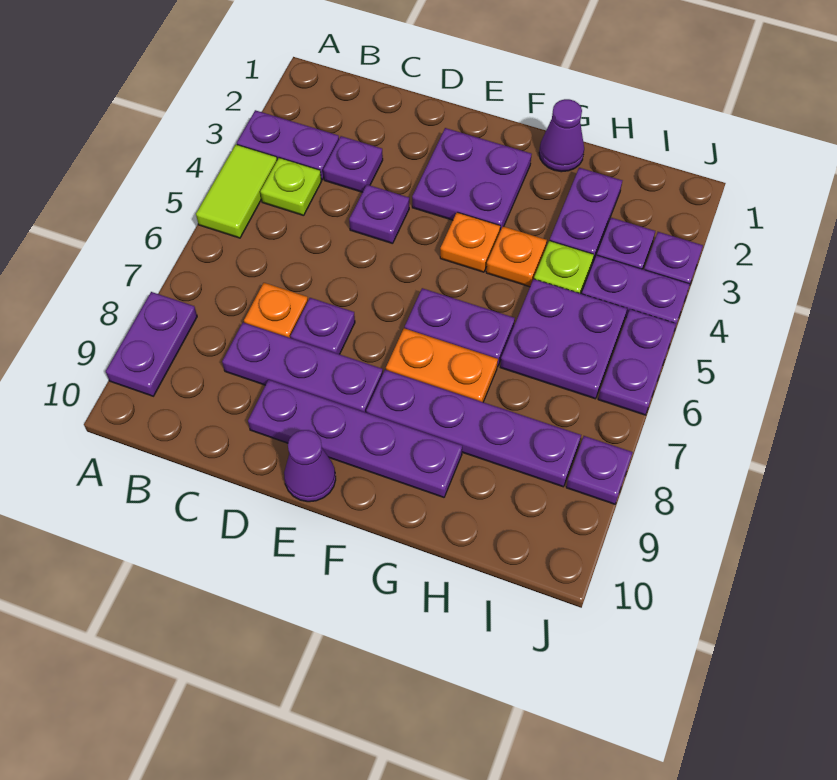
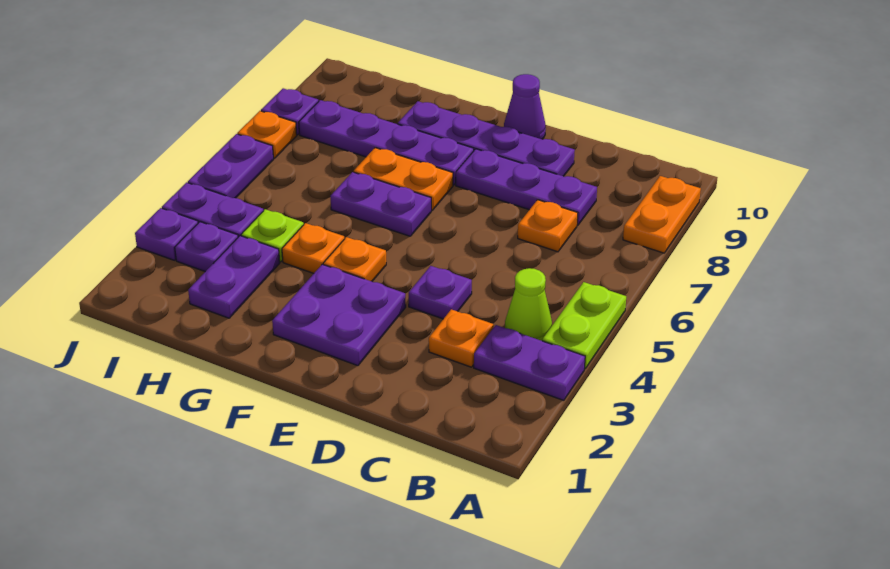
lime 1x2 tile [196,144,277,238] -> lime 1x2 plate [542,282,626,369]
purple 1x2 plate [106,292,197,396] -> orange 1x2 plate [623,176,701,253]
lime 1x1 plate [260,158,321,216] -> lime 1x1 cone [505,268,552,341]
purple 1x1 plate [323,136,383,192] -> orange 1x1 plate [429,309,494,367]
purple 1x1 plate [291,298,355,354] -> none
purple 1x1 cone [539,99,584,172] -> none
purple 2x2 plate [500,279,627,399] -> none
none -> orange 1x1 plate [237,111,297,158]

